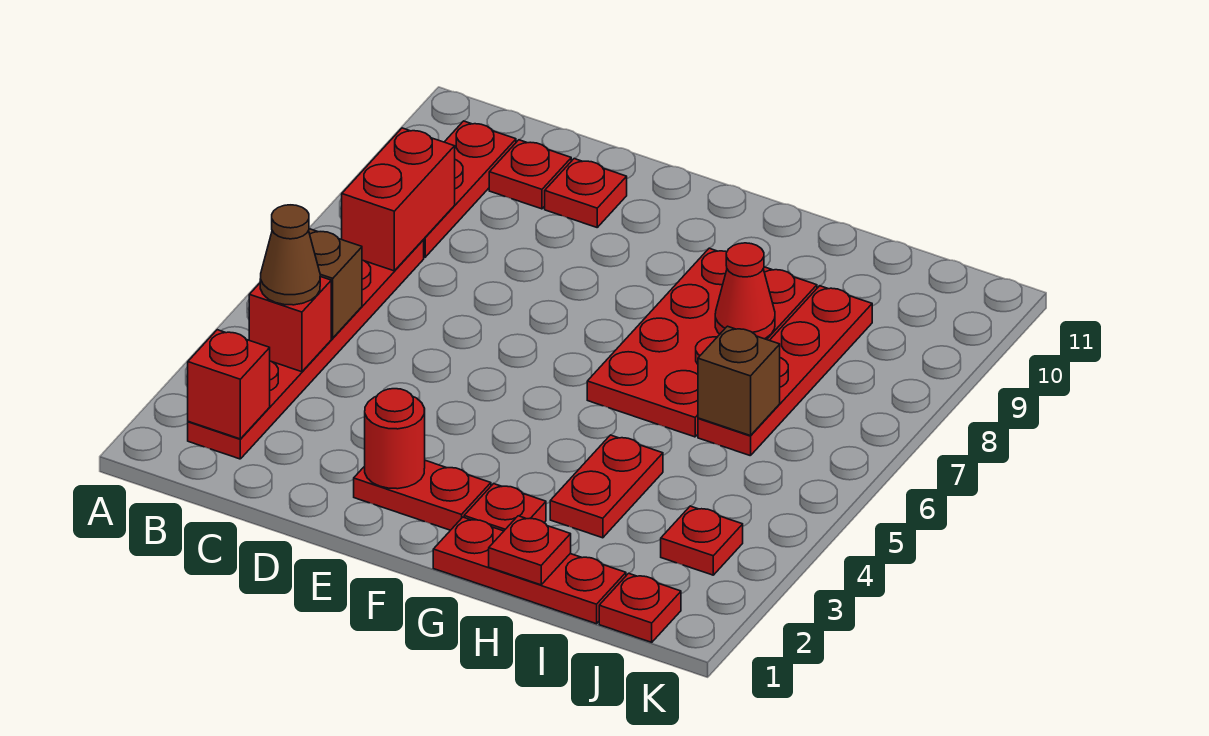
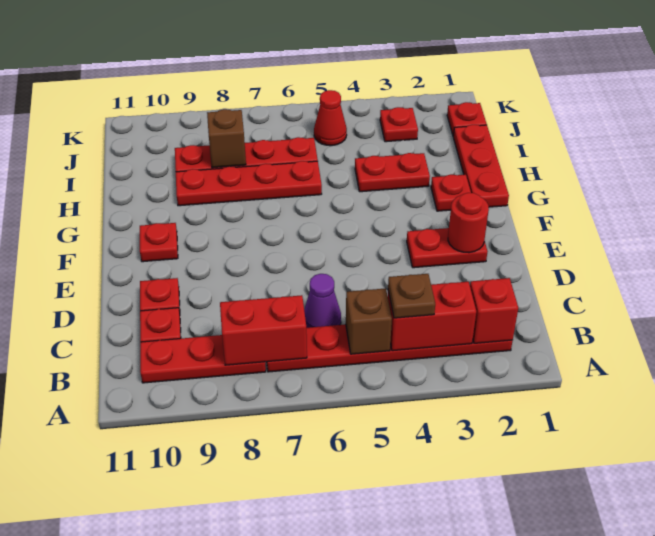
red 1x1 brick [249,277,331,372] -> red 1x2 brick [388,282,476,351]
brown 1x1 cone [260,205,320,305] -> brown 1x1 plate [388,274,435,318]
none -> purple 1x1 cone [304,274,341,328]
red 1x2 plate [354,460,491,530] -> red 1x2 plate turned to [407,228,488,268]
red 2x4 plate [587,248,817,437] -> red 1x4 plate [176,161,322,206]
red 1x1 plate [489,516,571,585] -> red 1x1 plate moved to [140,223,178,262]
red 1x1 cone [715,243,775,339] -> red 1x1 cone moved to [314,90,347,146]
brown 1x1 brick [698,326,780,436] -> brown 1x1 brick moved to [207,109,246,168]

